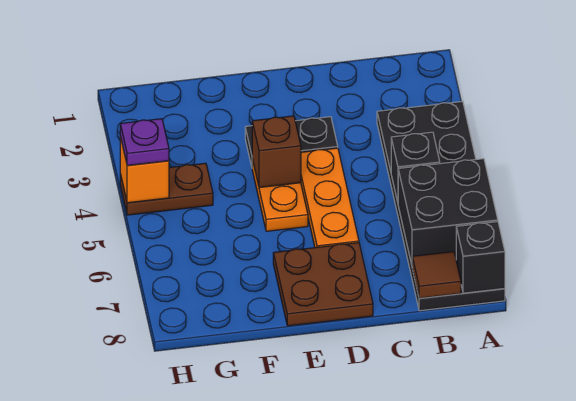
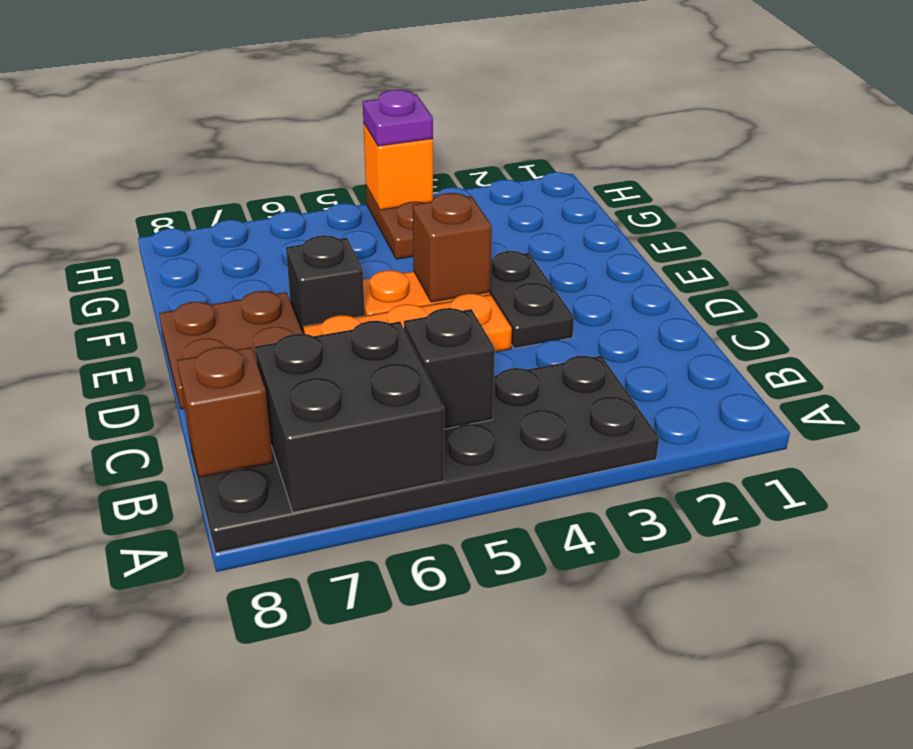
black 1x1 brick [456,222,505,293] -> black 1x1 brick moved to [286,235,365,334]
brown 1x1 tile [412,252,461,298] -> brown 1x1 brick [177,347,273,477]

